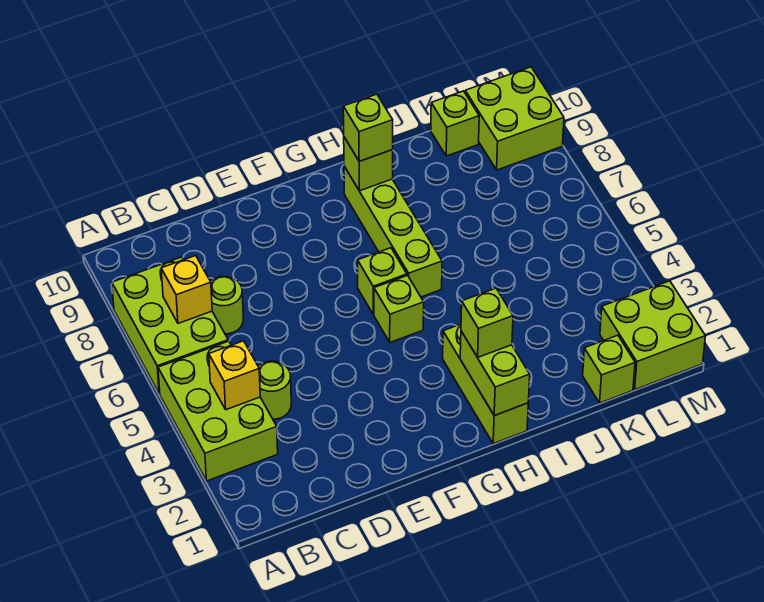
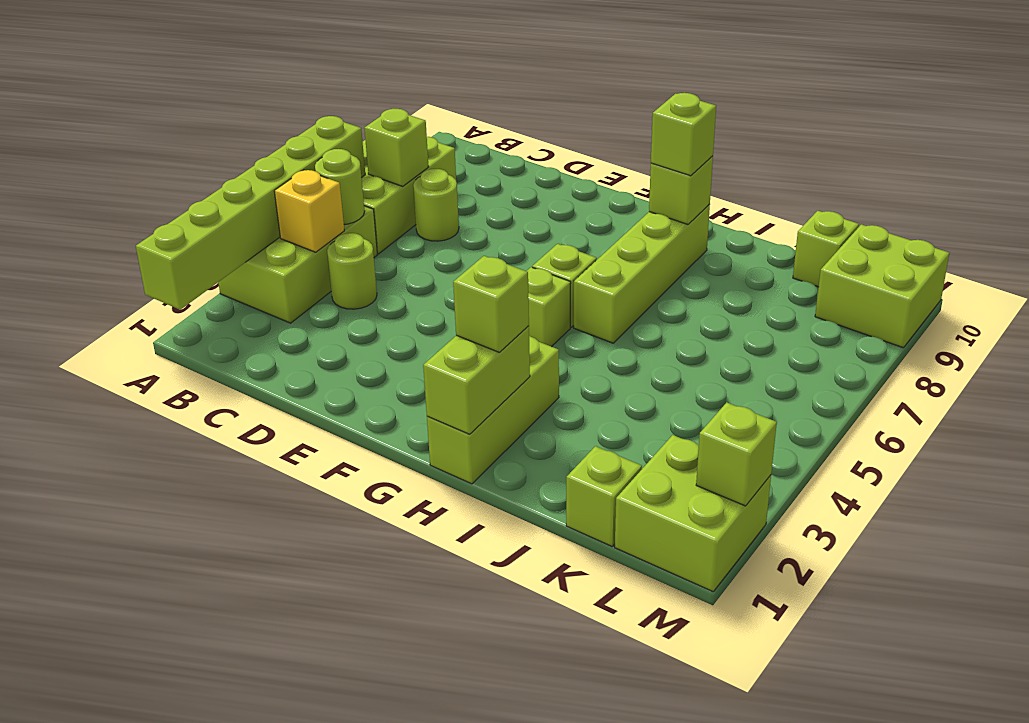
none -> lime 1x6 brick [136,116,365,310]
none -> lime 1x1 round brick [315,149,365,225]
yellow 1x1 brick [161,256,212,323] -> lime 1x1 brick [364,109,429,187]
none -> lime 1x1 brick [696,402,777,506]

